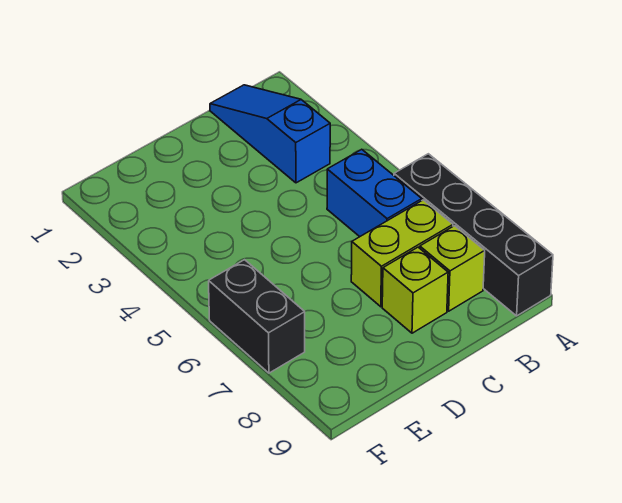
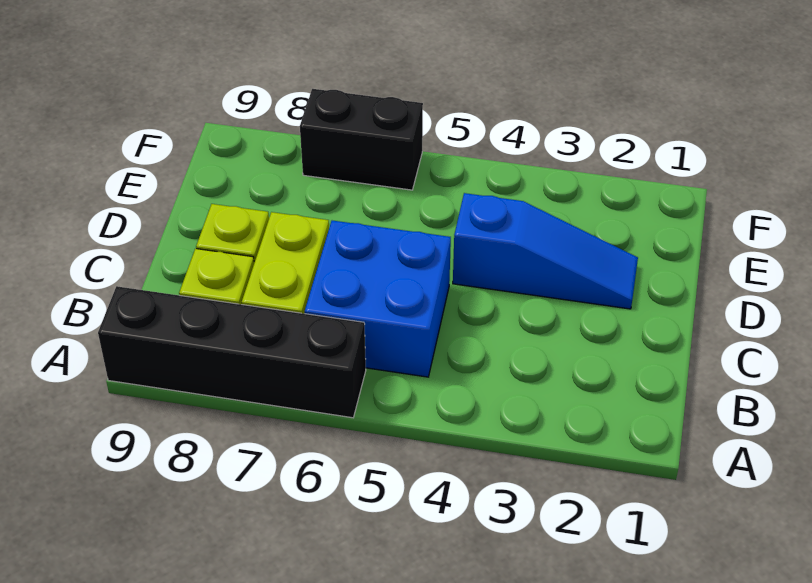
blue 1x3 slope [210,85,330,183] -> blue 1x3 slope moved to [453,193,638,309]
blue 1x2 brick [327,149,422,237] -> blue 2x2 brick [305,221,451,377]

